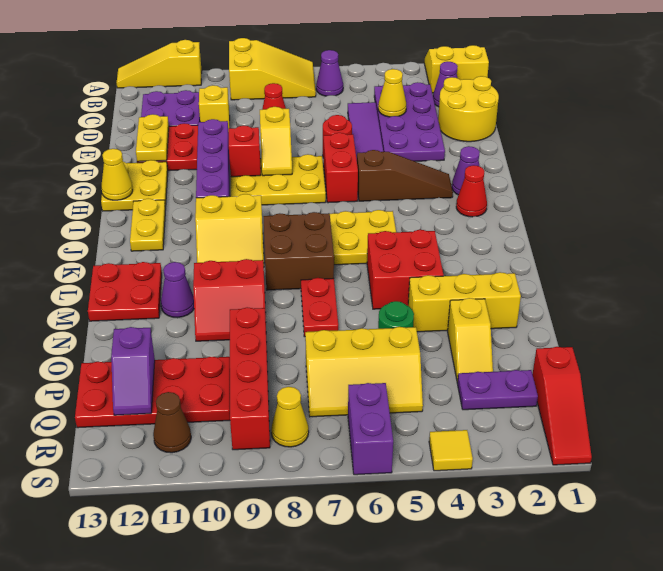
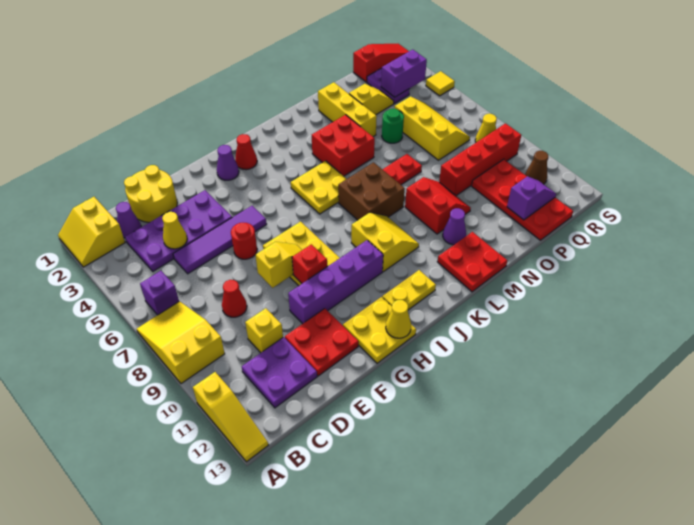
purple 1x1 cone [316,50,343,96] -> purple 1x1 brick [140,271,179,315]
yellow 1x2 plate [136,114,169,162] -> none
red 1x2 brick [324,133,358,203] -> none
brown 1x3 slope [357,150,453,201] -> none
purple 1x2 brick [348,383,393,475] -> purple 1x2 brick moved to [381,50,427,97]

